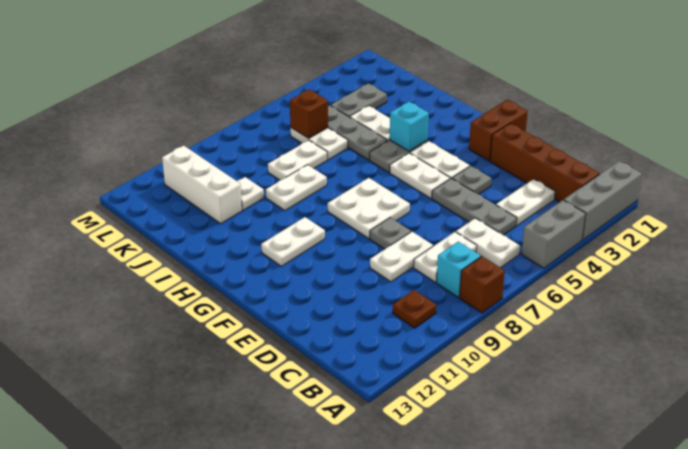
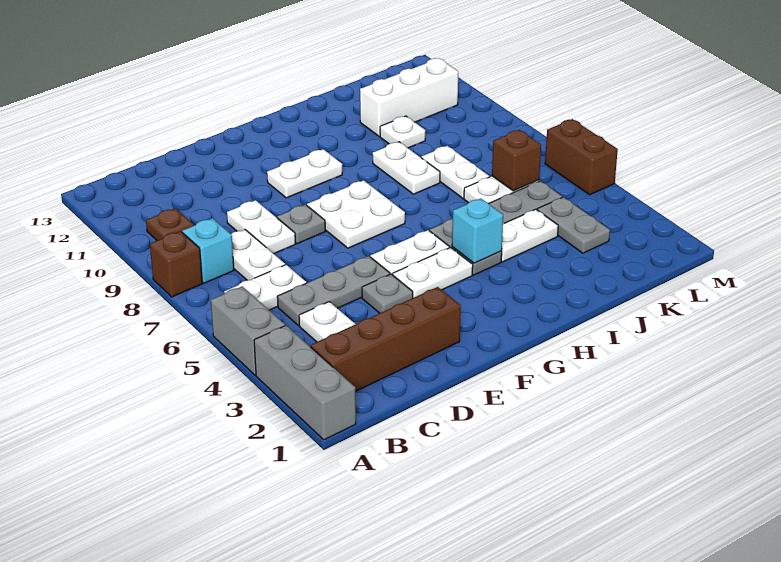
brown 1x2 brick [469,100,528,161] -> brown 1x2 brick moved to [545,119,618,195]
white 1x2 plate [261,217,325,266] -> white 1x2 plate turned to [267,149,342,198]

